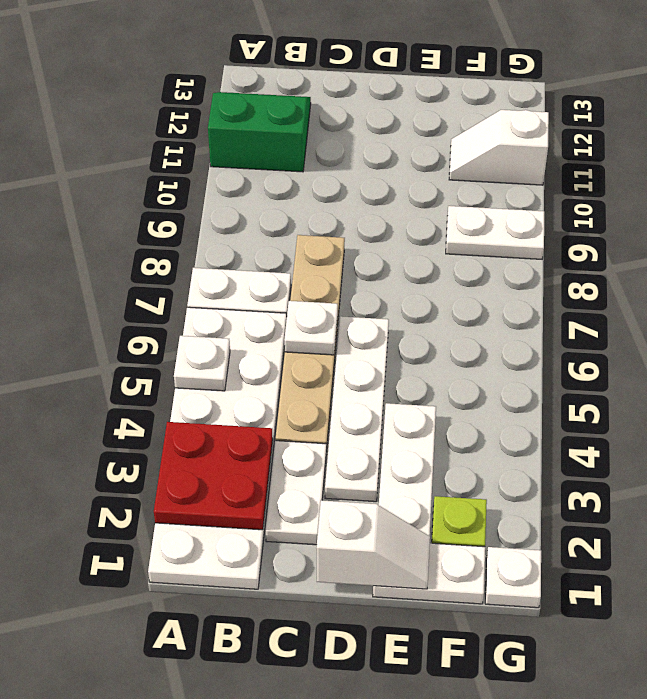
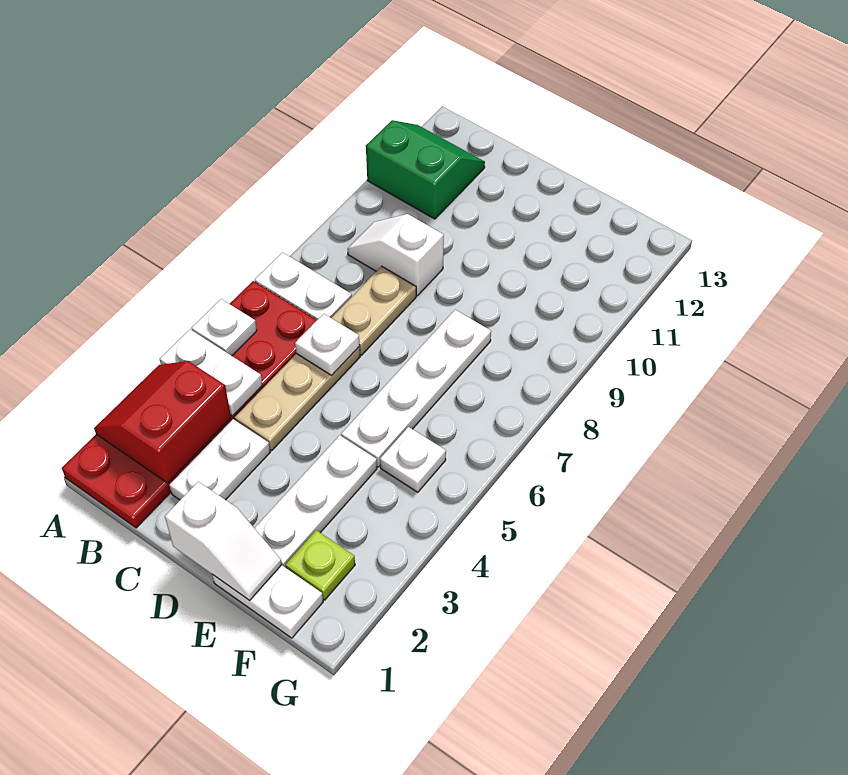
white 2x6 plate [148,307,287,589] -> red 2x6 plate [62,281,317,528]
red 2x2 plate [154,422,273,530] -> red 2x2 slope [94,361,231,483]
white 1x4 plate [325,316,389,502] -> white 1x4 plate moved to [341,310,491,467]
white 1x2 plate [446,206,544,259] -> white 1x2 plate moved to [160,329,262,416]
white 1x2 slope [449,110,549,185] -> white 1x2 slope moved to [347,214,444,296]
white 1x1 plate [485,547,541,608] -> white 1x1 plate moved to [380,427,446,492]

